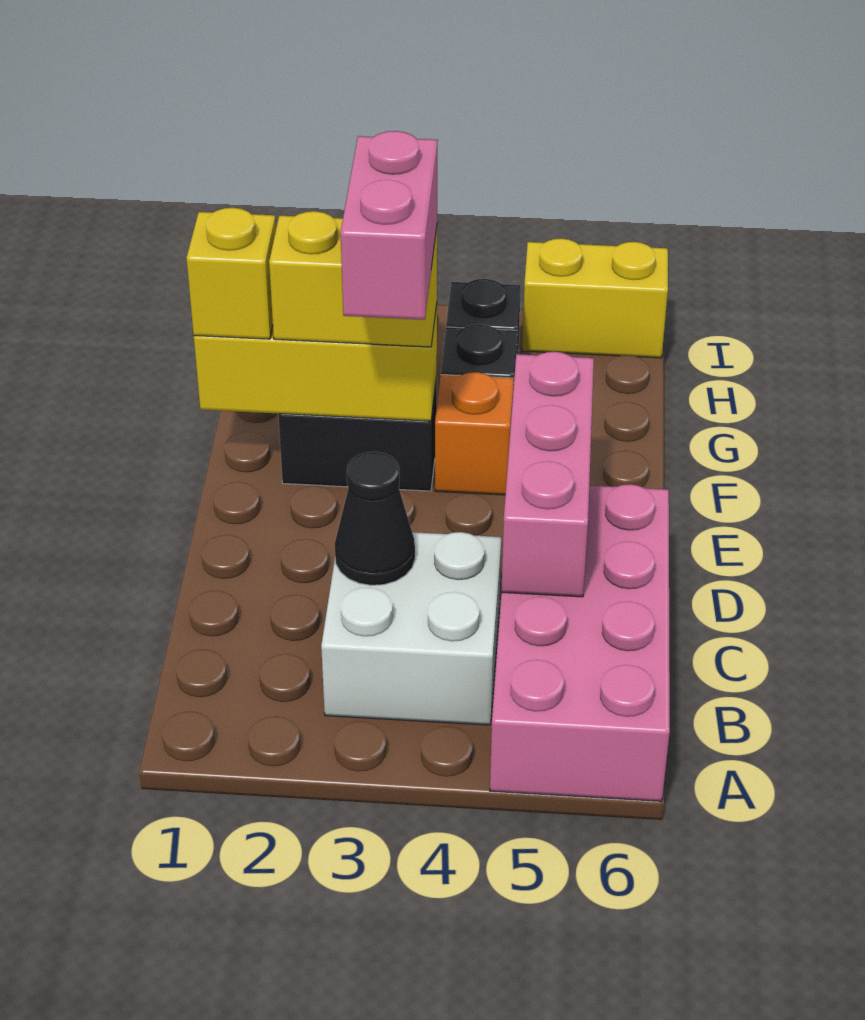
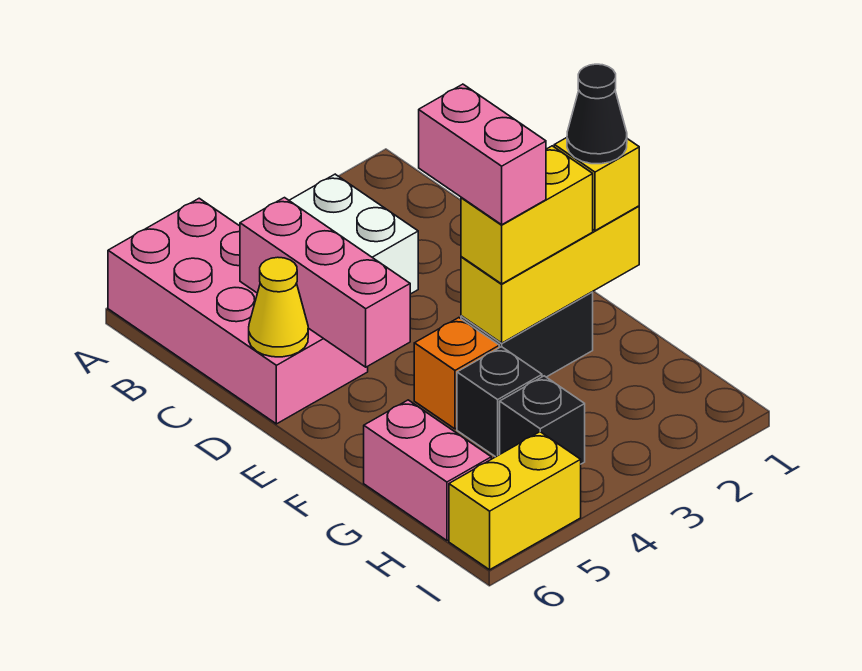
black 1x1 cone [335,452,415,585] -> black 1x1 cone moved to [567,64,627,164]
none -> yellow 1x1 cone [249,257,308,357]
none -> pink 1x2 brick [364,400,491,540]

